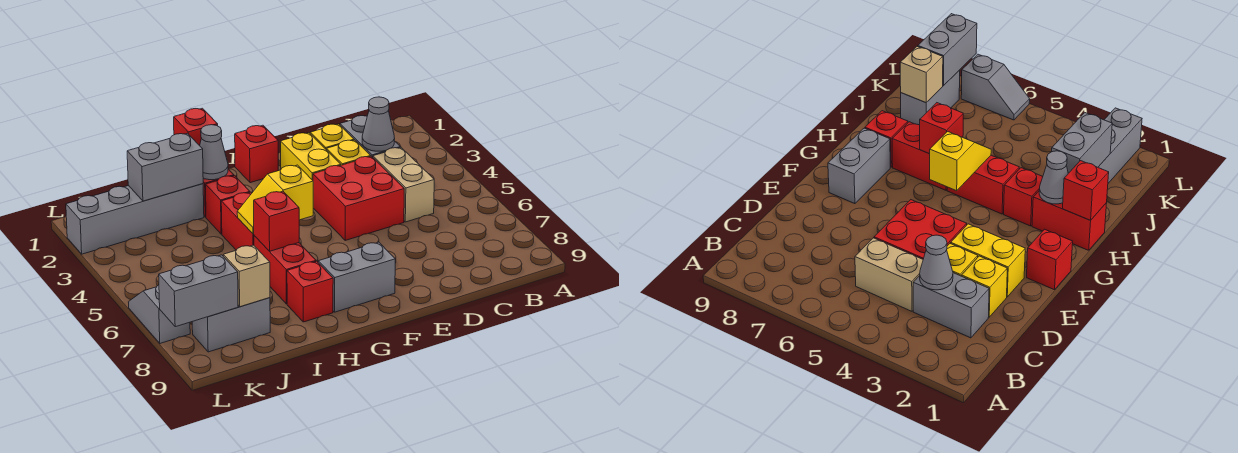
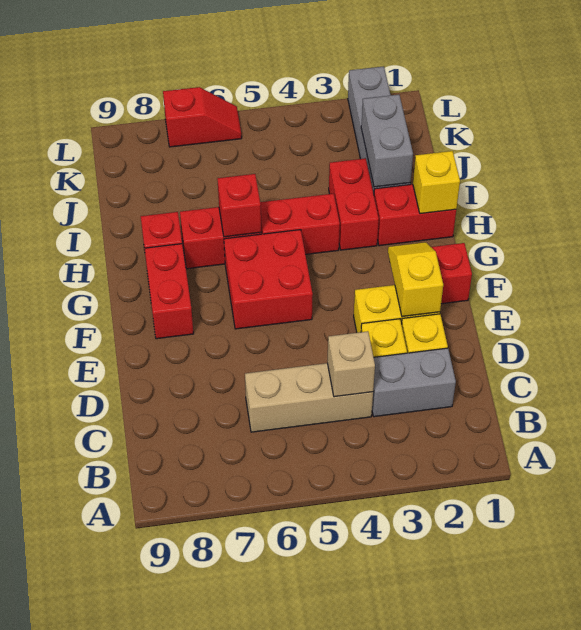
grey 1x1 cone [362,97,395,151] -> none
tan 1x2 brick [373,147,434,222] -> tan 1x3 brick [245,363,373,432]
red 2x2 brick [313,156,404,240] -> red 2x2 brick moved to [224,230,313,329]
grey 1x2 brick [318,242,395,312] -> red 1x2 brick [145,244,194,339]
yellow 1x2 slope [237,165,313,234] -> yellow 1x2 slope moved to [388,242,443,317]
red 1x1 brick [174,108,218,146] -> yellow 1x1 brick [413,151,460,214]
grey 1x1 cone [200,125,228,180] -> none
red 1x1 brick [206,176,250,234] -> red 1x2 brick [329,158,379,250]
grey 1x2 brick [192,298,270,352] -> none
tan 1x1 brick [223,245,270,307] -> tan 1x1 brick moved to [327,331,375,397]
grey 1x2 brick [159,255,238,327] -> none
grey 1x2 slope [129,285,190,343] -> red 1x2 slope [163,87,242,147]

